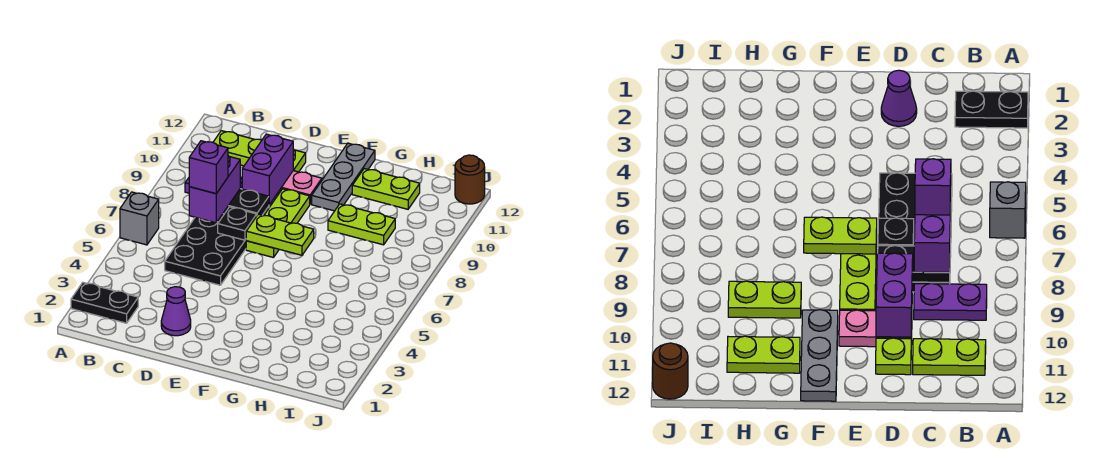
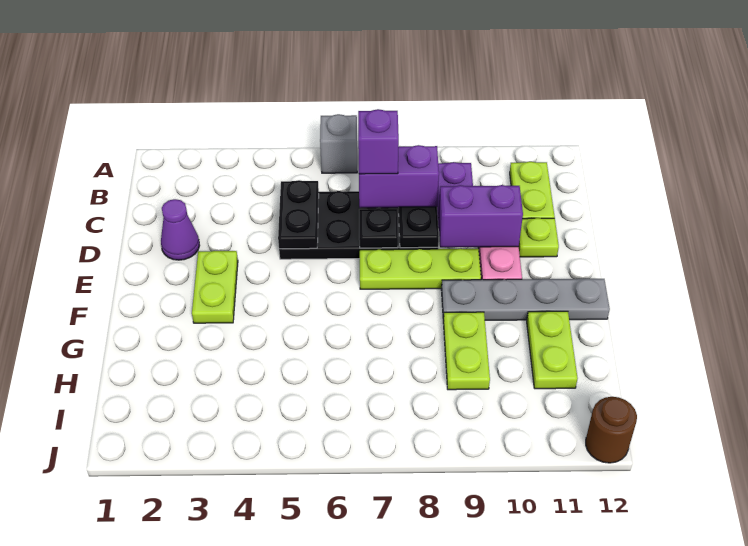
black 1x2 plate [71,283,138,323] -> black 1x2 plate moved to [278,180,319,249]
lime 1x2 plate [246,214,314,255] -> lime 1x2 plate moved to [192,251,238,323]
grey 1x3 plate [312,143,375,211] -> grey 1x4 plate [441,279,610,321]

